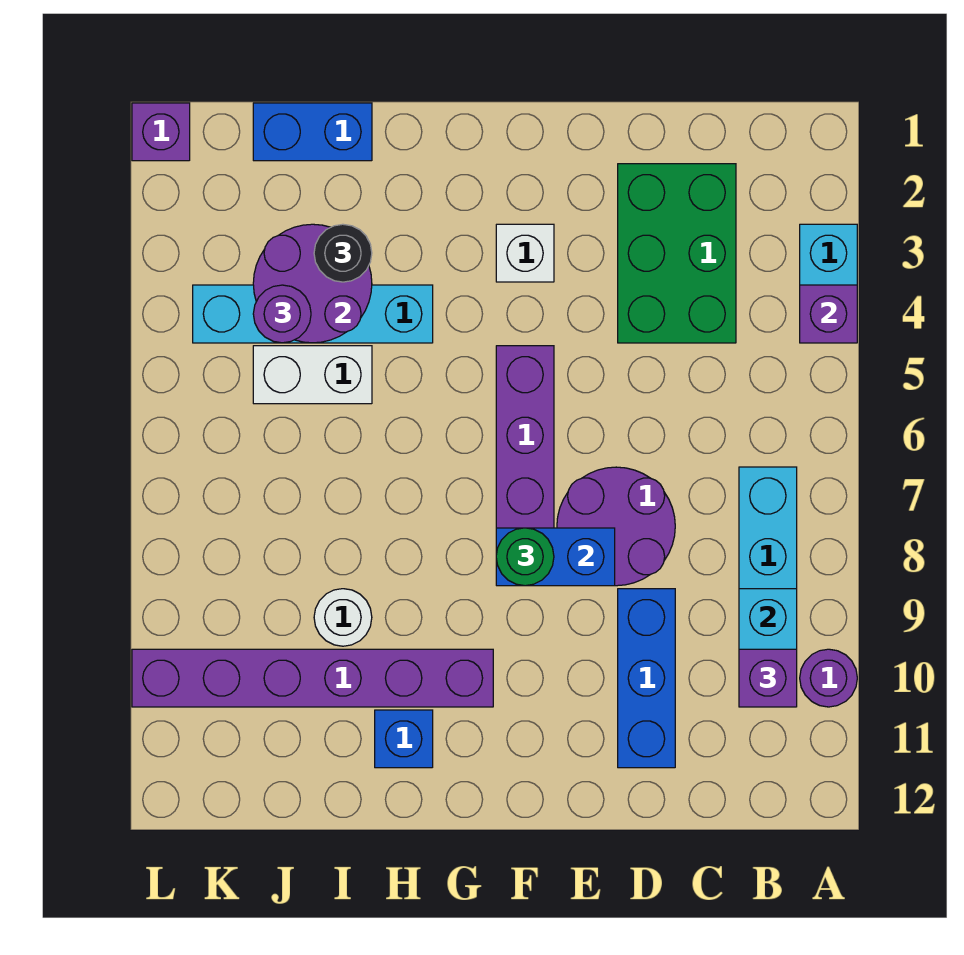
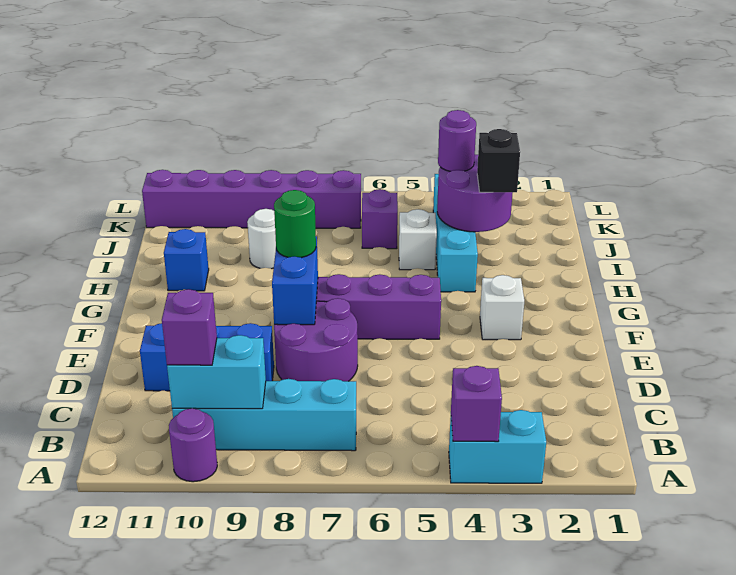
green 2x3 brick [618,164,736,343] -> none
purple 1x6 brick [132,649,493,707] -> purple 1x6 brick turned to [142,170,361,228]
blue 1x2 brick [253,103,372,161] -> none
black 1x1 round brick [314,224,372,282] -> black 1x1 brick [477,129,520,192]
white 1x2 brick [253,346,372,404] -> white 1x1 brick [399,209,437,270]
purple 1x1 brick [132,103,190,161] -> purple 1x1 brick moved to [362,189,398,249]

